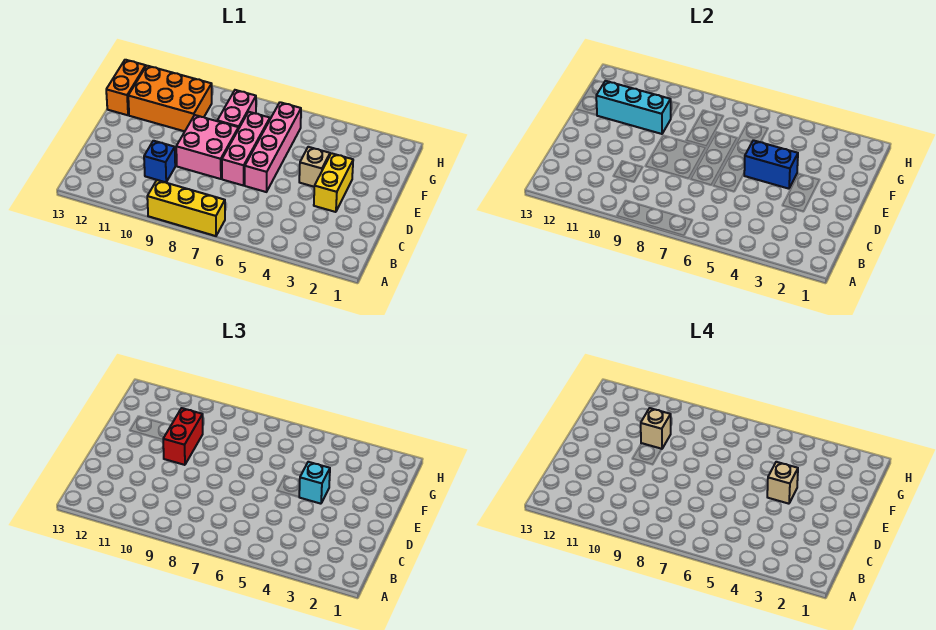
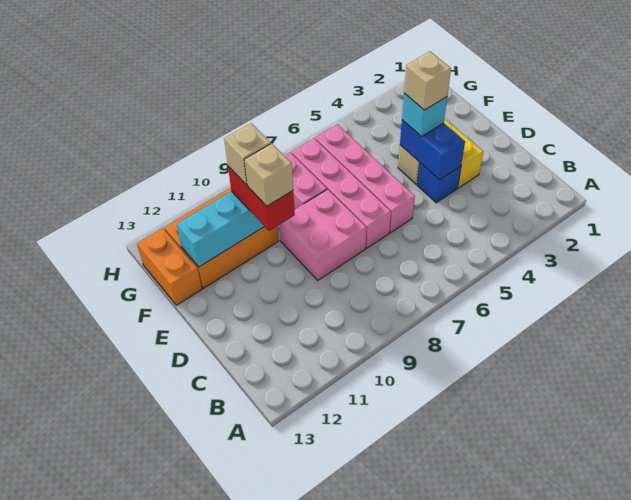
yellow 1x3 brick [147,180,225,236] -> none
blue 1x1 brick [144,141,175,182] -> blue 1x1 brick moved to [417,163,461,203]
pink 1x3 brick [222,112,270,186] -> pink 1x4 brick [292,139,391,248]
blue 1x2 brick [744,140,798,189] -> blue 1x2 brick turned to [400,120,465,180]
none -> tan 1x1 brick [244,143,293,206]

